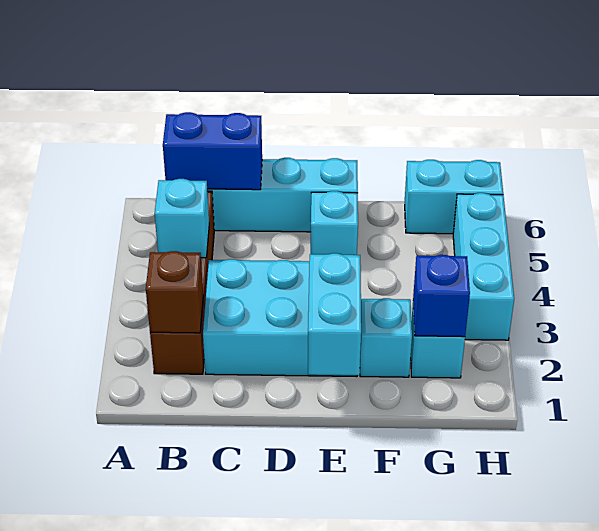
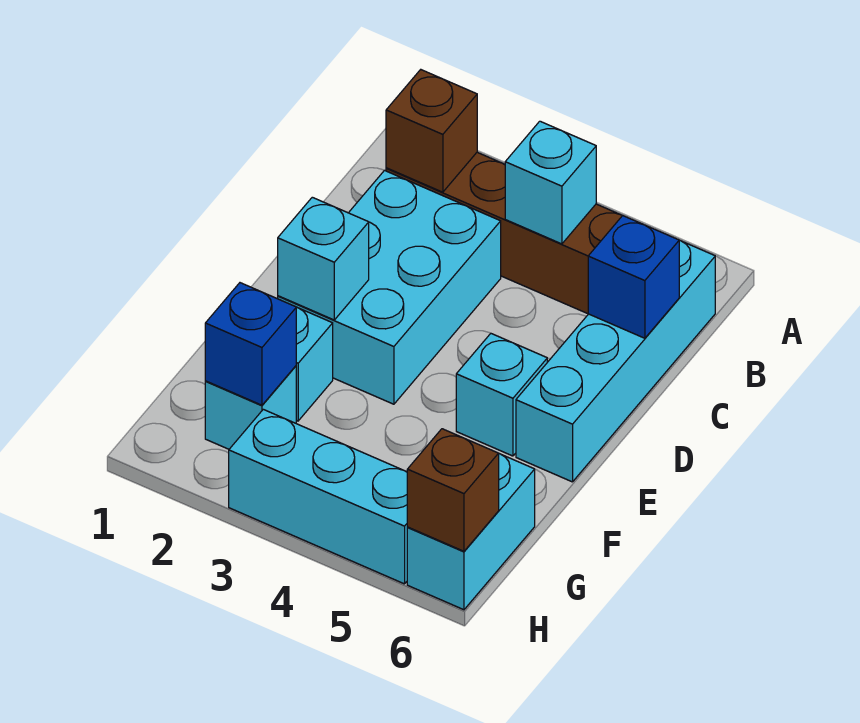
blue 1x2 brick [163,112,262,190] -> blue 1x1 brick [588,216,679,338]
cyan 1x2 brick [308,253,361,375] -> cyan 1x1 brick [278,197,369,320]
none -> brown 1x1 brick [407,429,499,551]

